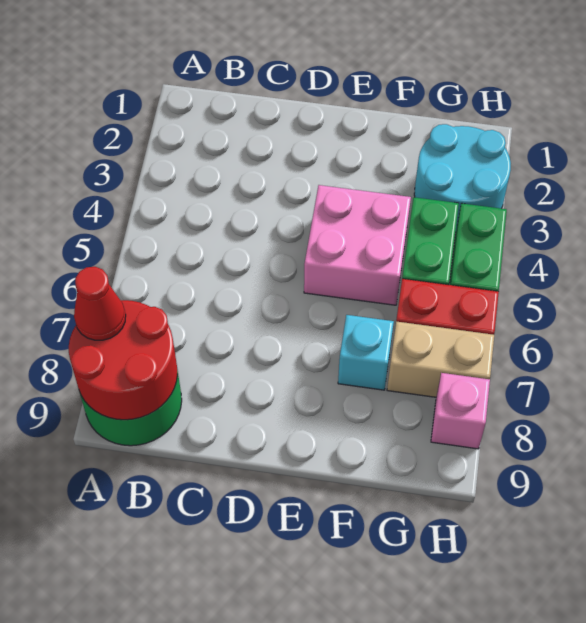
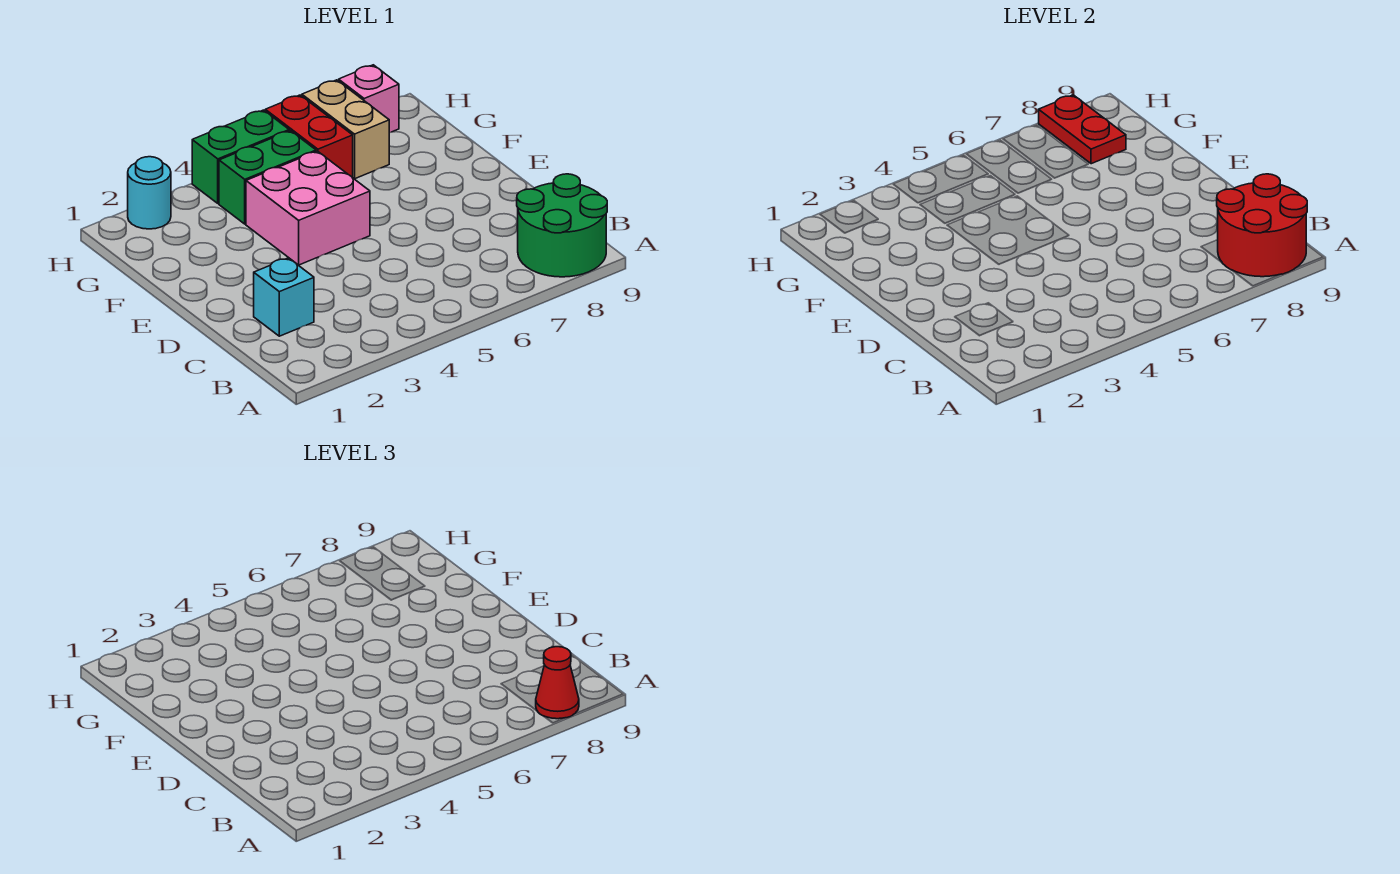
cyan 1x1 brick [338,315,394,390] -> cyan 1x1 brick moved to [254,258,314,336]
cyan 2x2 round brick [414,124,511,232] -> cyan 1x1 round brick [128,157,171,229]
none -> red 1x2 plate [1039,95,1126,164]

